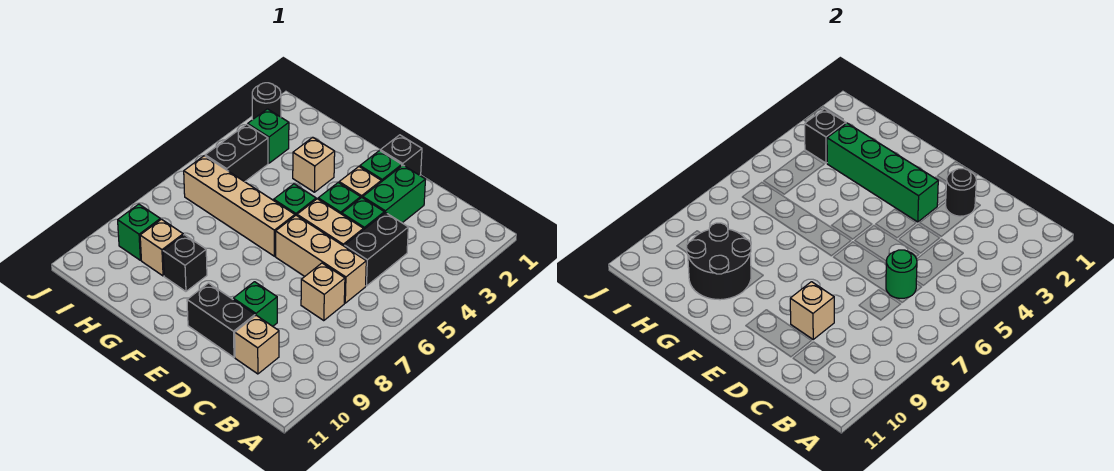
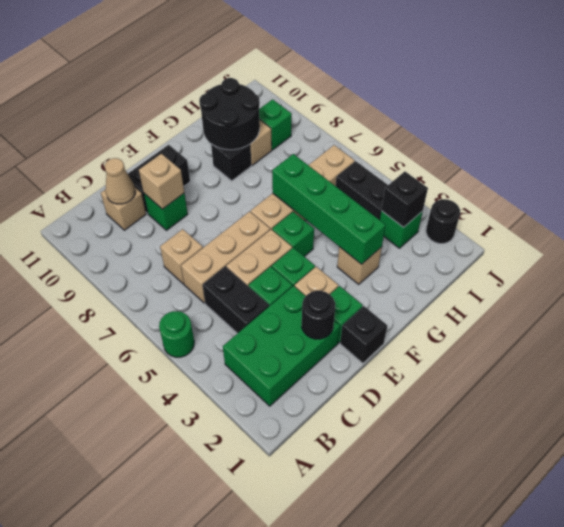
green 1x1 round brick [886,250,917,298] -> green 1x1 round brick moved to [159,311,194,357]
none -> tan 1x1 cone [105,158,135,204]
green 1x2 brick [363,165,425,223] -> green 2x3 brick [223,286,340,406]
green 1x4 brick [827,123,938,222] -> green 1x4 brick turned to [272,154,386,264]

